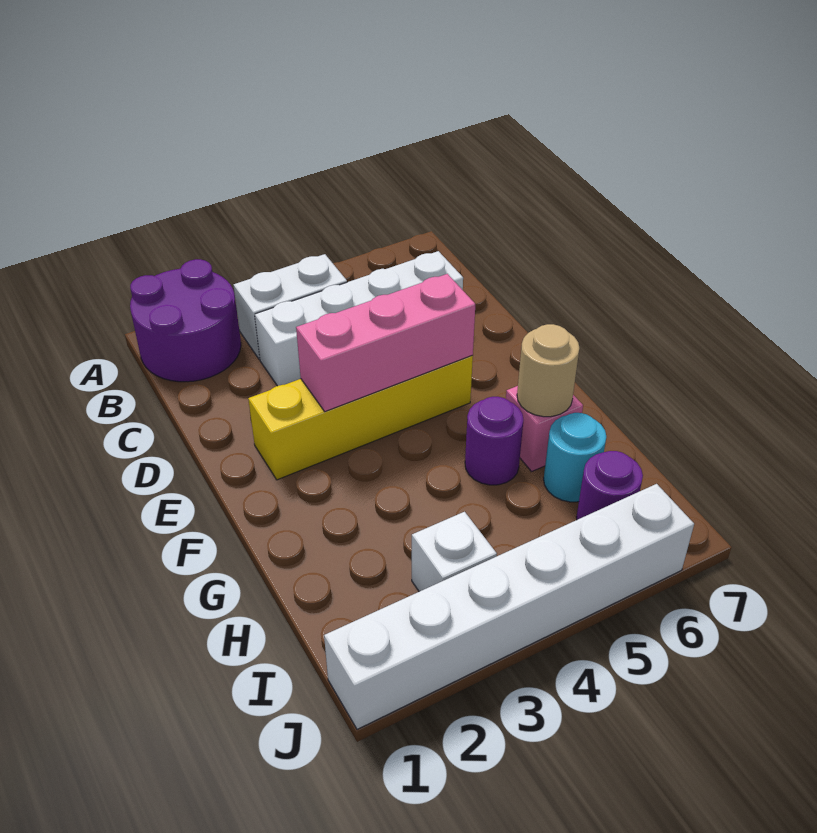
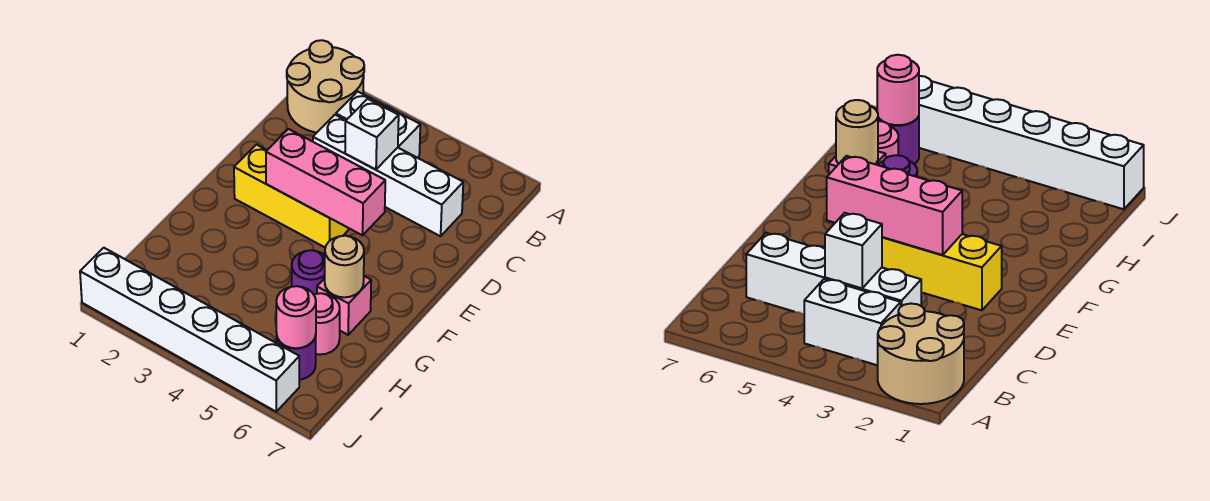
purple 2x2 round brick [130,259,241,382] -> tan 2x2 round brick [287,40,364,133]
yellow 1x4 brick [248,355,473,480] -> yellow 1x3 brick [234,145,349,247]
cyan 1x1 round brick [544,413,606,502] -> pink 1x1 round brick [314,293,340,355]
white 1x1 brick [412,512,497,592] -> white 1x1 brick moved to [345,99,399,170]
none -> pink 1x1 round brick [276,286,316,348]

